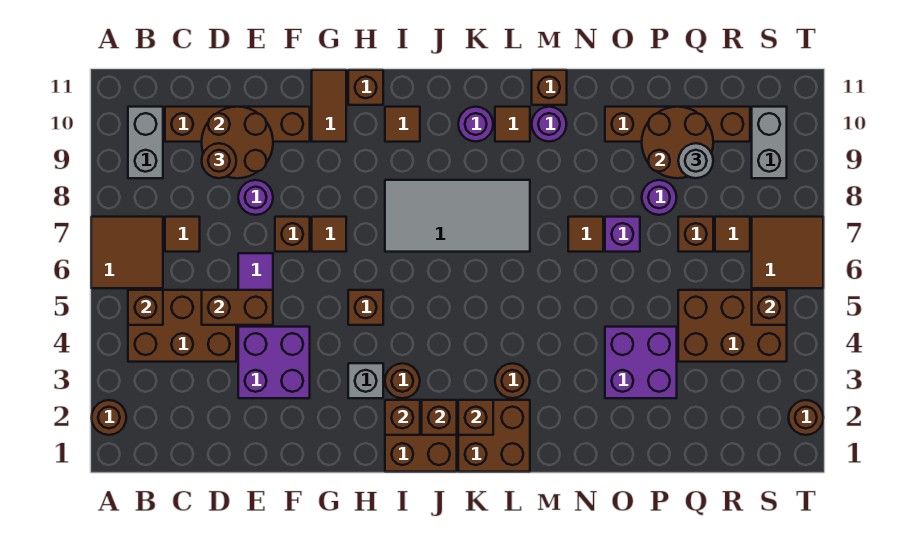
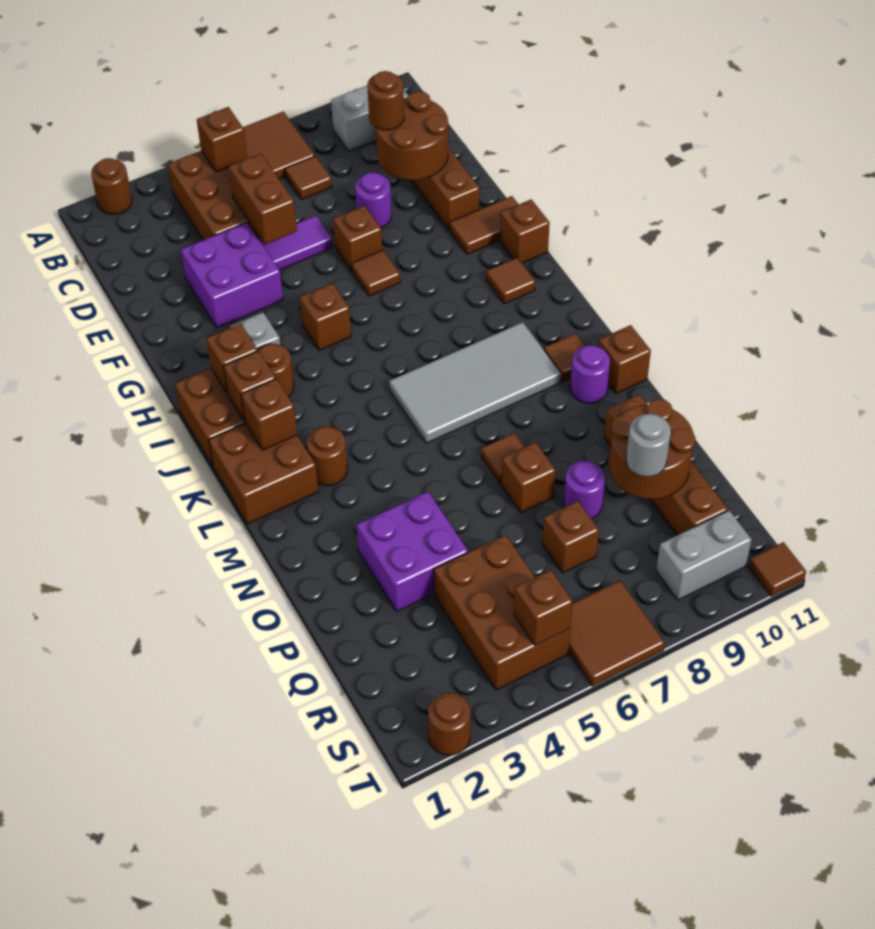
grey 2x4 tile [385,180,530,252] -> grey 2x4 tile turned to [389,322,561,443]
purple 1x1 round brick [458,107,493,142] -> none
purple 1x1 brick [605,217,640,252] -> brown 1x1 brick [501,442,556,513]
brown 1x1 tile [715,217,750,252] -> brown 1x1 tile moved to [749,542,806,596]

